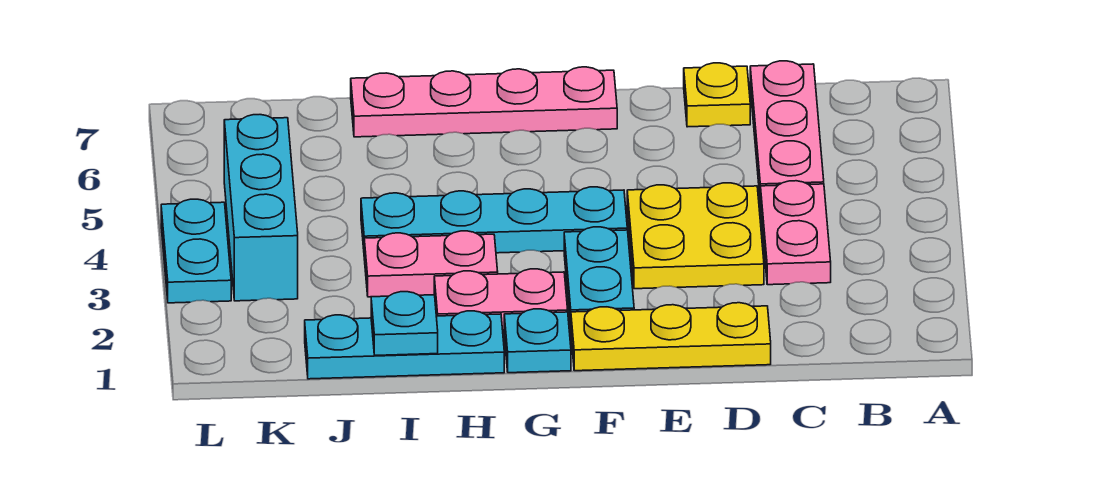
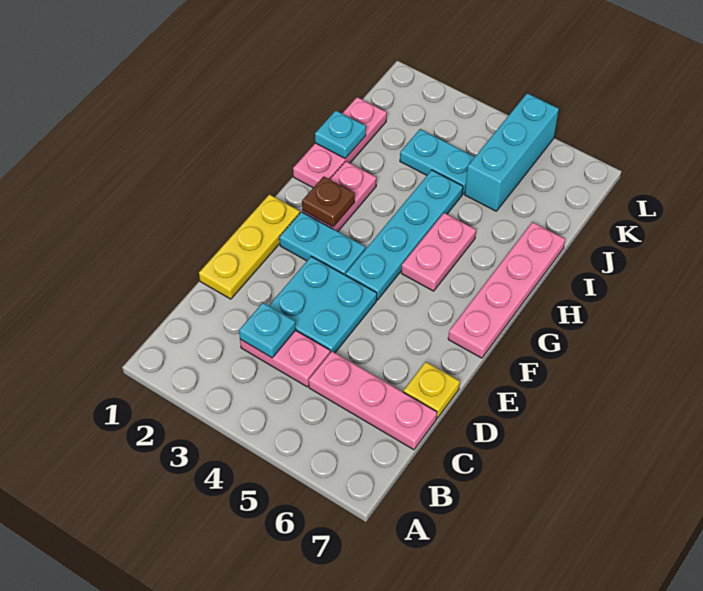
yellow 2x2 plate [627,183,764,289] -> cyan 2x2 plate [269,257,377,353]
cyan 1x1 plate [504,309,571,373] -> cyan 1x1 plate moved to [239,303,296,358]
none -> brown 1x1 plate [302,176,355,227]
cyan 1x3 plate [305,311,504,379] -> pink 1x3 plate [293,97,387,188]
pink 1x2 plate [364,231,498,297] -> pink 1x2 plate moved to [401,213,476,291]
cyan 1x3 brick [224,115,298,301] -> cyan 1x3 brick turned to [465,93,559,211]
cyan 1x2 plate [161,199,231,303] -> cyan 1x2 plate moved to [400,129,474,194]

